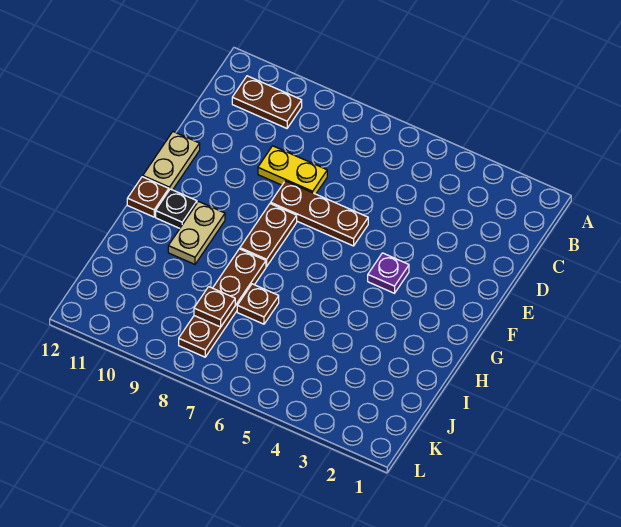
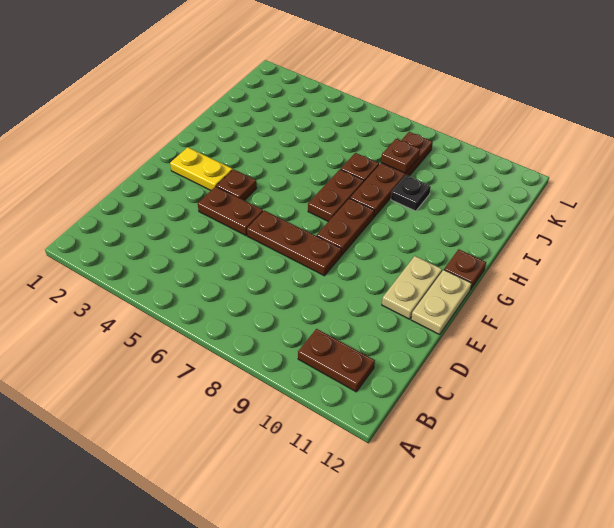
yellow 1x2 plate [258,146,327,194] -> yellow 1x2 plate moved to [170,147,233,190]
none -> brown 1x2 plate [198,186,263,236]
purple 1x1 plate [368,253,409,293] -> brown 1x1 plate [216,169,257,201]
none -> brown 1x2 plate [308,169,364,222]
tan 1x2 plate [168,202,225,264] -> tan 1x2 plate moved to [382,256,442,319]
black 1x1 plate [156,189,197,228] -> black 1x1 plate moved to [391,175,431,211]

